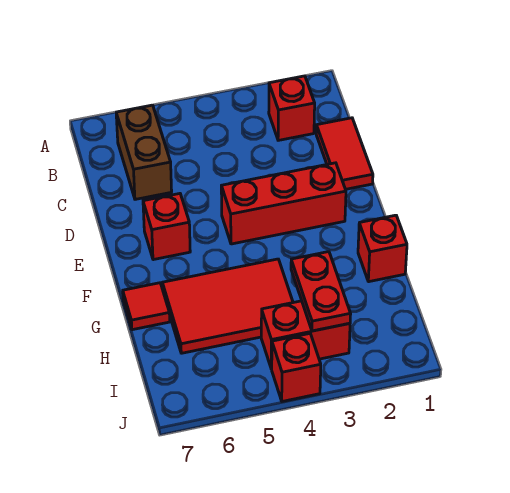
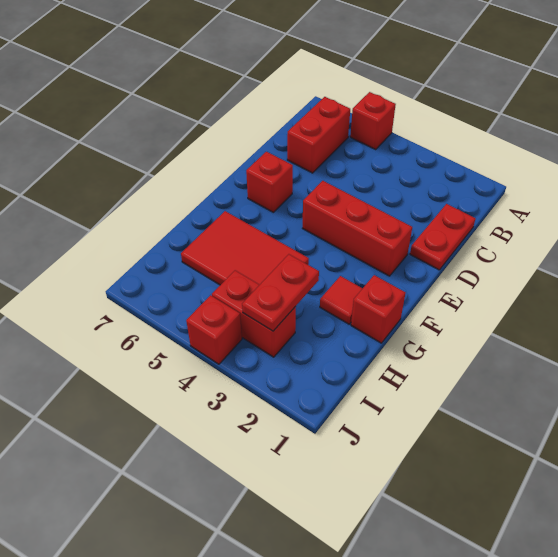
red 1x1 brick [269,76,315,140] -> red 1x1 brick moved to [350,92,396,149]
brown 1x2 brick [116,105,172,199] -> red 1x2 brick [287,97,350,173]
red 1x2 tile [316,118,373,189] -> red 1x2 plate [410,204,476,270]
red 1x1 tile [123,283,170,330] -> red 1x1 tile moved to [320,276,363,324]

